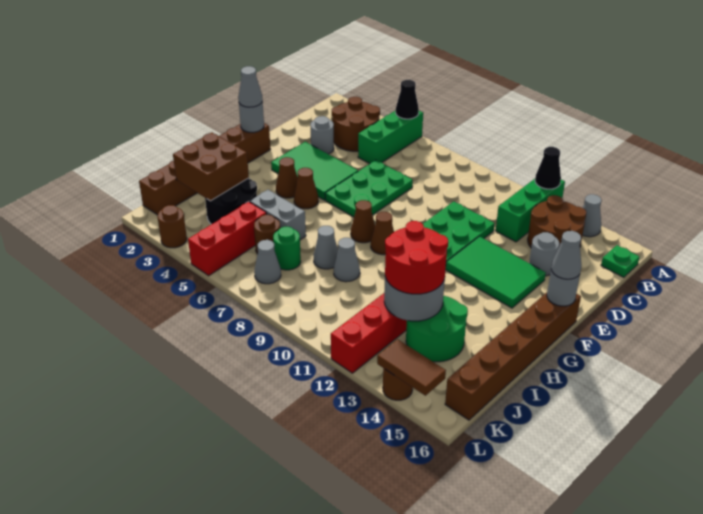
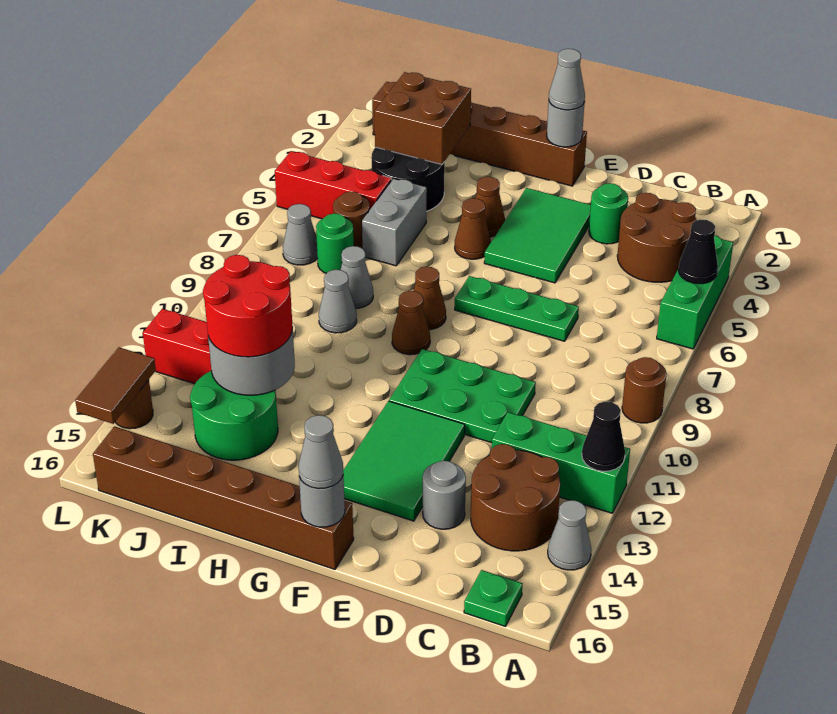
green 1x3 brick [358,110,423,164] -> green 1x3 brick turned to [657,236,733,349]
grey 1x1 round brick [310,116,334,154] -> green 1x1 round brick [589,183,628,244]
green 2x3 plate [325,160,413,217] -> green 1x3 plate [455,276,579,341]
brown 1x1 round brick [157,205,187,248] -> brown 1x1 round brick moved to [622,357,667,423]

